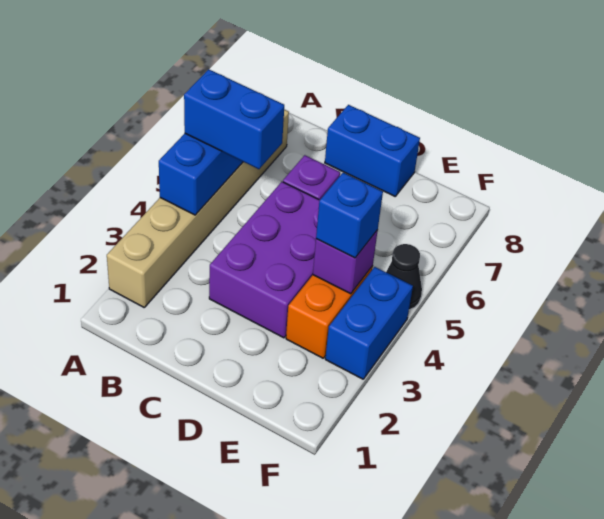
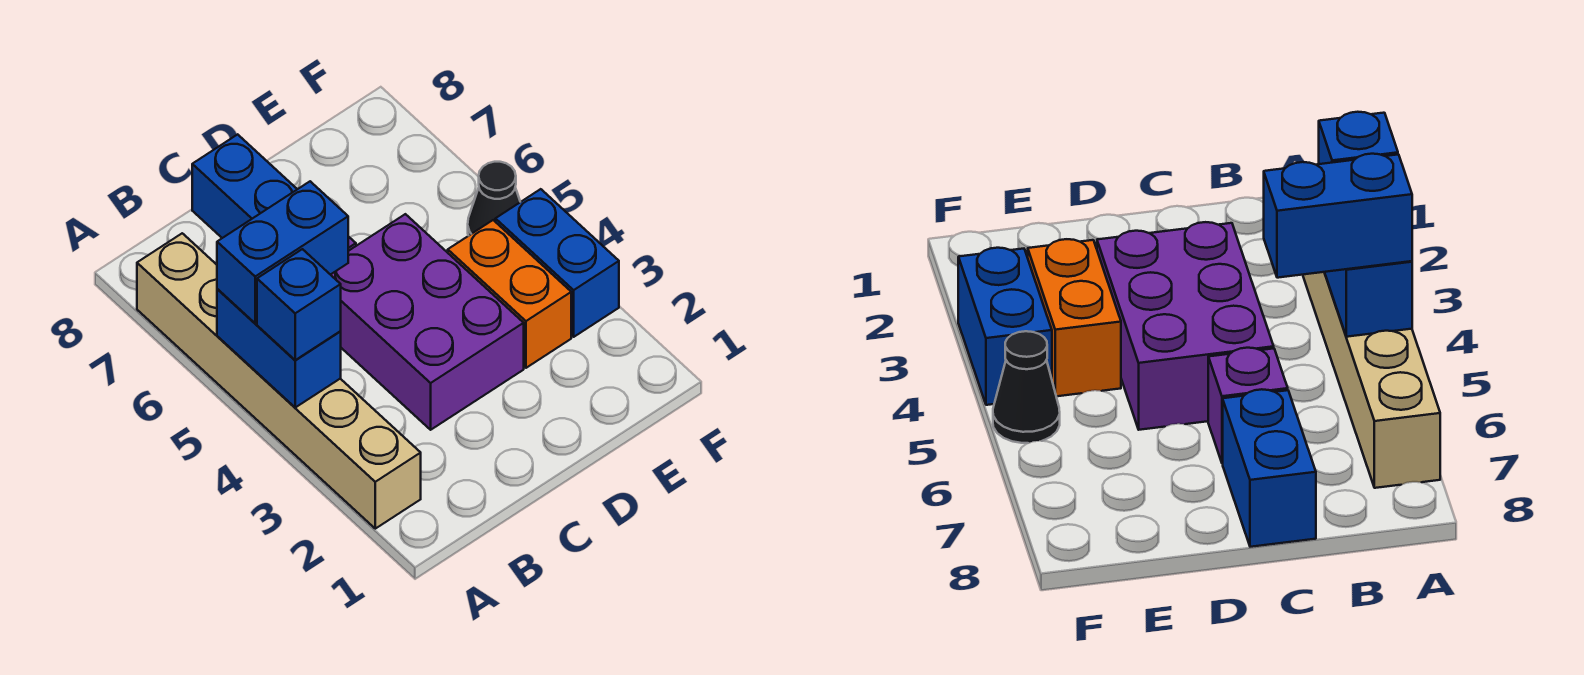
blue 1x2 brick [325,105,420,196] -> blue 1x2 brick turned to [192,134,297,238]
purple 1x1 brick [313,230,378,294] -> none
blue 1x1 brick [316,172,383,258] -> blue 1x1 brick moved to [257,249,341,360]

